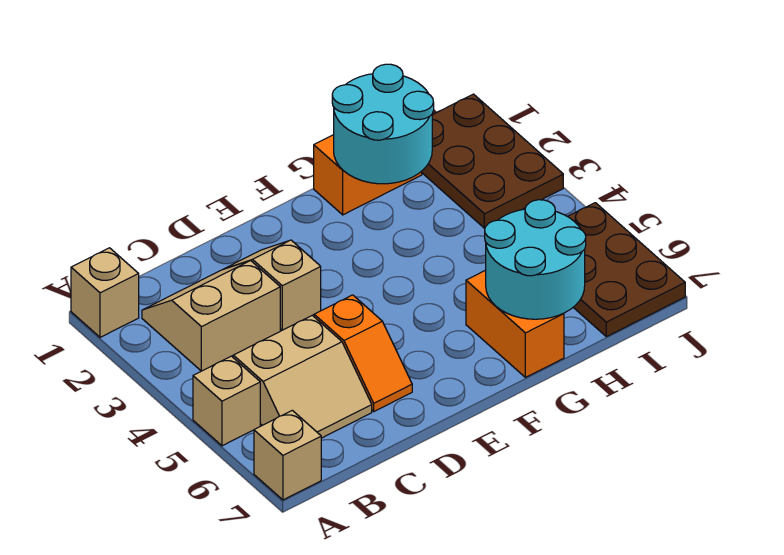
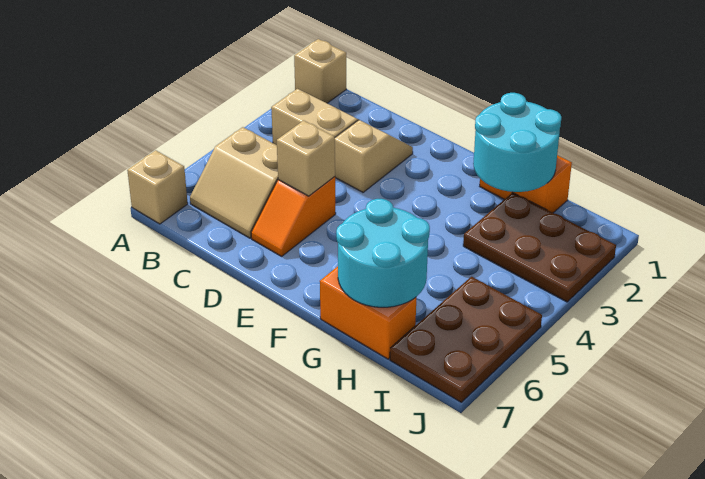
tan 1x1 brick [193,356,260,446] -> tan 1x1 brick moved to [277,120,335,196]
orange 1x2 brick [466,270,564,377] -> orange 1x2 brick turned to [320,266,416,359]
brown 2x3 plate [422,94,563,228] -> brown 2x3 plate turned to [463,193,616,302]

